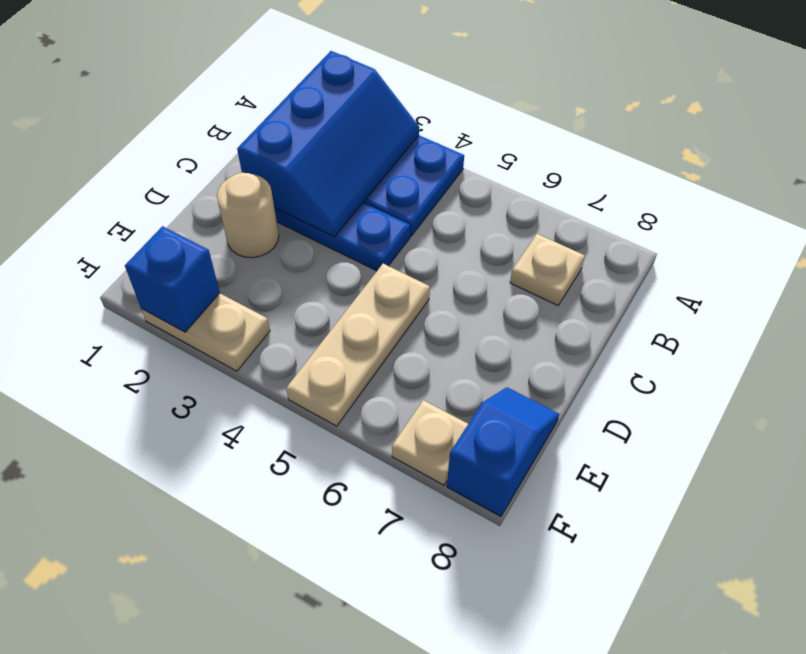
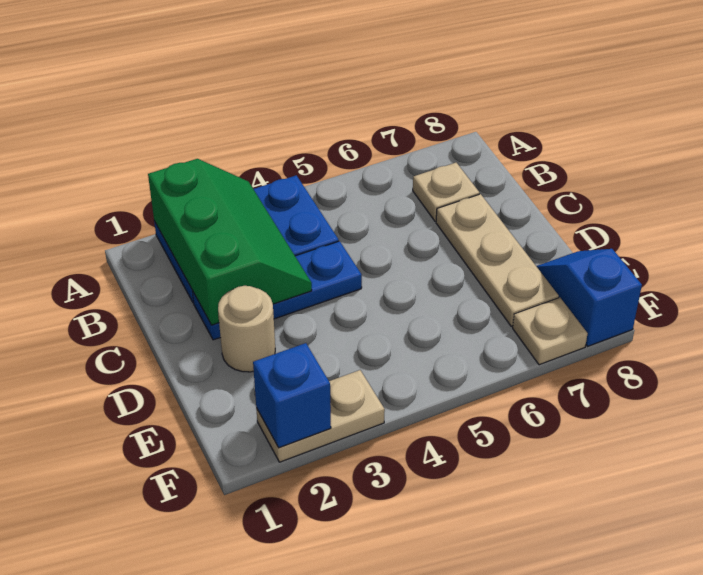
blue 2x3 slope [237,51,419,237] -> green 2x3 slope [148,159,312,325]
tan 1x3 plate [286,264,430,426] -> tan 1x3 plate moved to [436,194,559,326]

